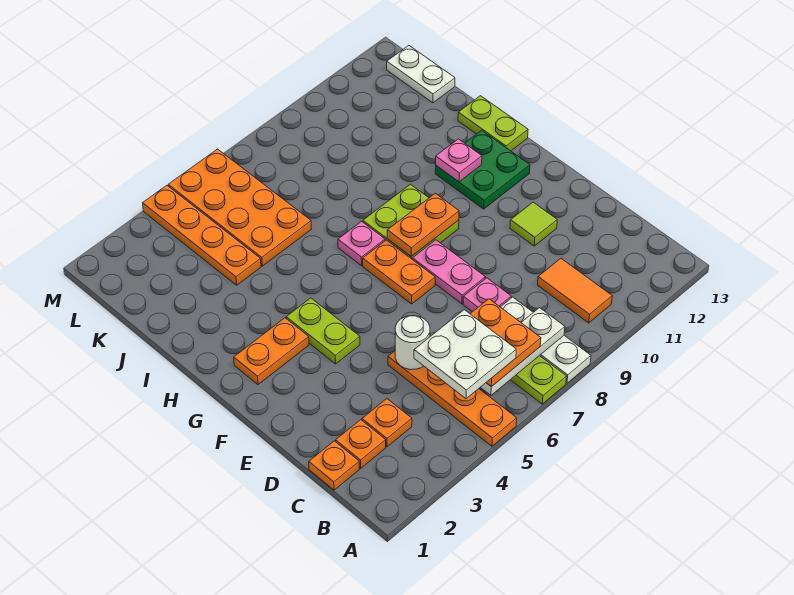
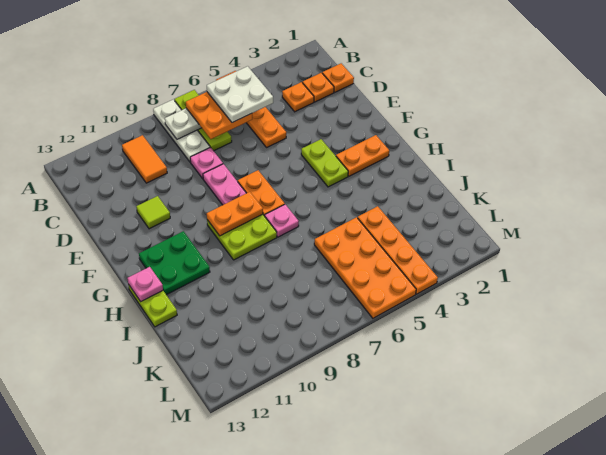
white 1x1 round brick [395,316,430,370] -> none
pink 1x1 plate [436,139,482,182] -> pink 1x1 plate moved to [128,267,163,301]
white 1x2 plate [387,45,455,103] -> none

